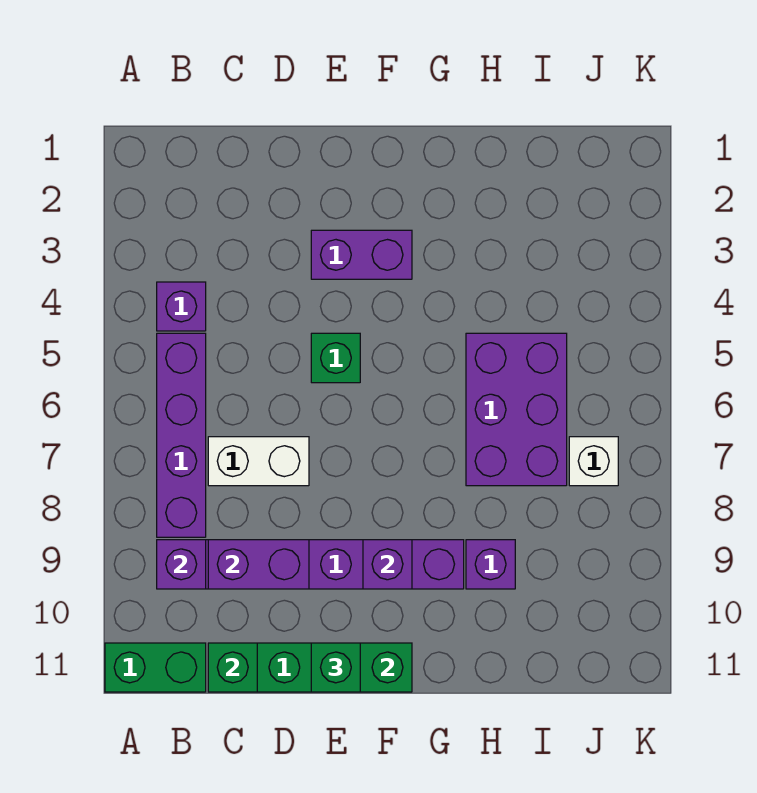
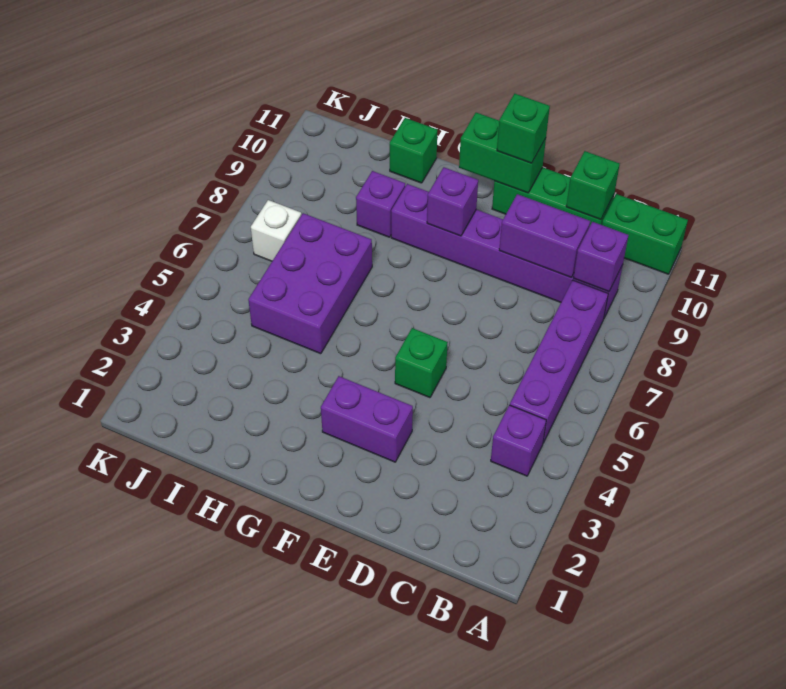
white 1x2 brick [208,437,309,486] -> none
none -> green 1x1 brick [390,118,437,183]

